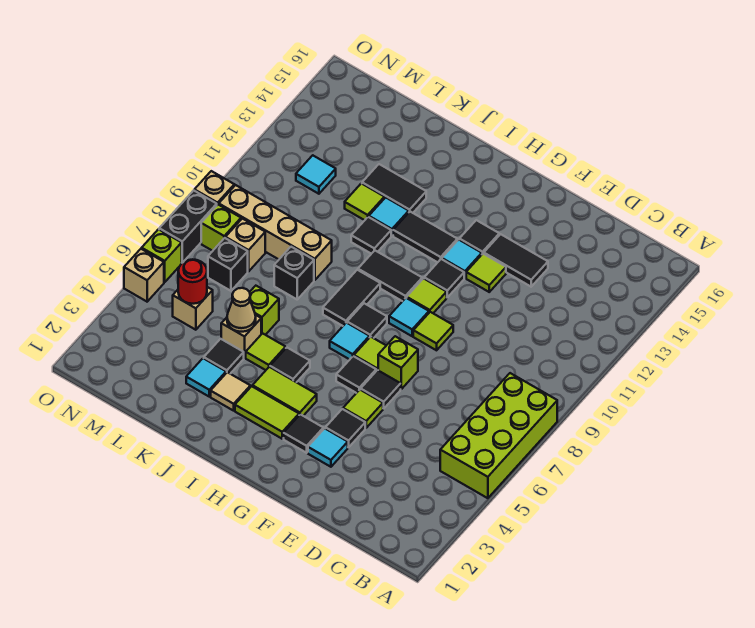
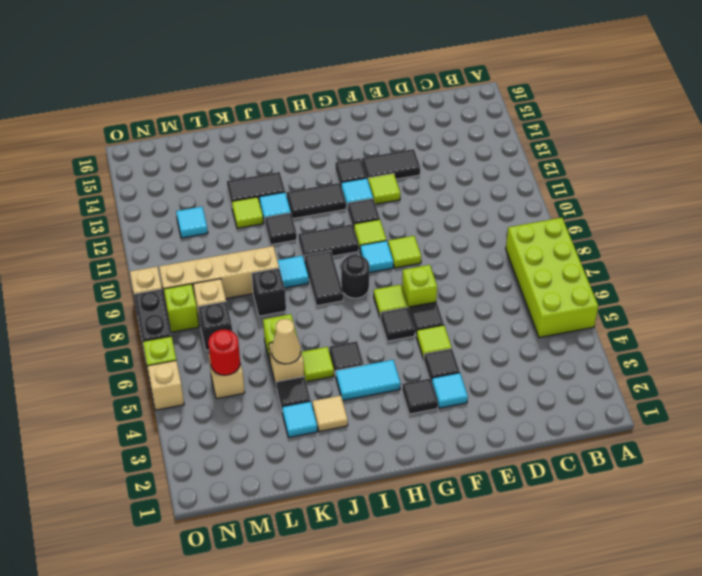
lime 1x2 tile [235,386,299,439] -> none
lime 1x2 tile [252,367,317,416] -> cyan 1x2 tile [336,360,401,401]
cyan 1x1 tile [330,323,369,359] -> cyan 1x1 tile moved to [277,256,309,288]
black 1x1 tile [347,303,387,338] -> black 1x1 round brick [341,255,369,298]

